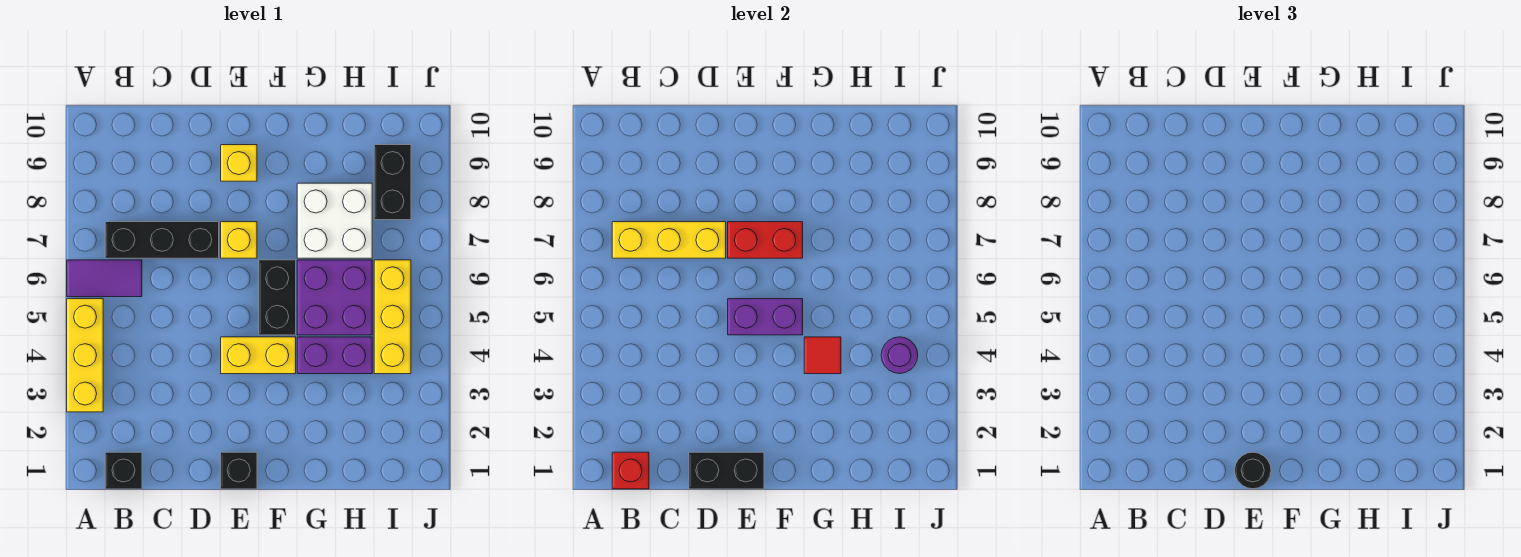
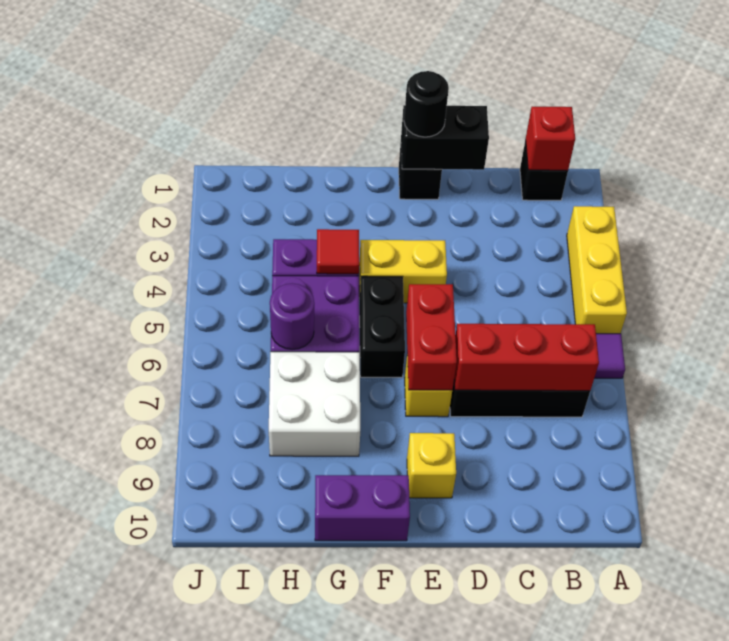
yellow 1x3 brick [612,222,726,258] -> red 1x3 brick [454,324,599,391]
purple 1x2 brick [728,299,803,335] -> purple 1x2 brick moved to [315,475,410,541]
red 1x2 brick [728,222,803,258] -> red 1x2 brick turned to [406,284,457,390]
yellow 1x3 brick [374,260,411,374] -> none
purple 1x1 round brick [881,337,918,374] -> purple 1x1 round brick moved to [270,283,314,350]
black 1x2 brick [374,145,411,220] -> none

